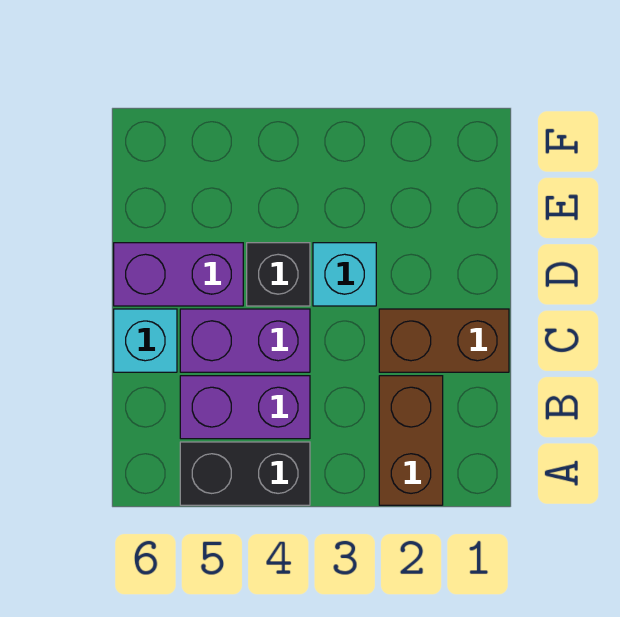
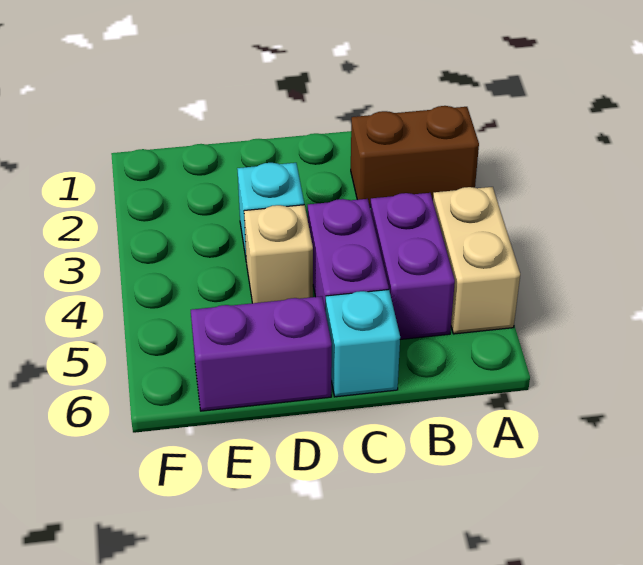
black 1x2 brick [180,442,310,505] -> tan 1x2 brick [433,187,520,334]
brown 1x2 brick [379,309,509,372] -> none
black 1x1 brick [247,243,310,306] -> tan 1x1 brick [244,205,313,303]
purple 1x2 brick [114,243,243,306] -> purple 1x2 brick turned to [191,296,332,411]

